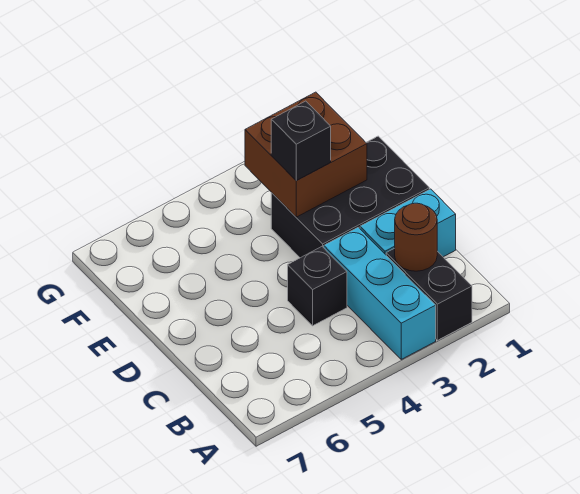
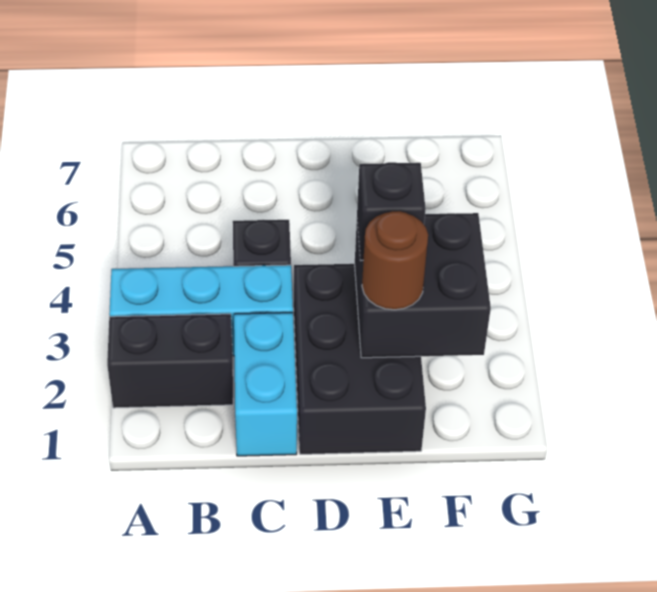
brown 1x1 round brick [395,203,437,271] -> brown 1x1 round brick moved to [362,211,428,310]
brown 2x2 brick [245,92,367,217] -> black 2x2 brick [355,213,491,358]

